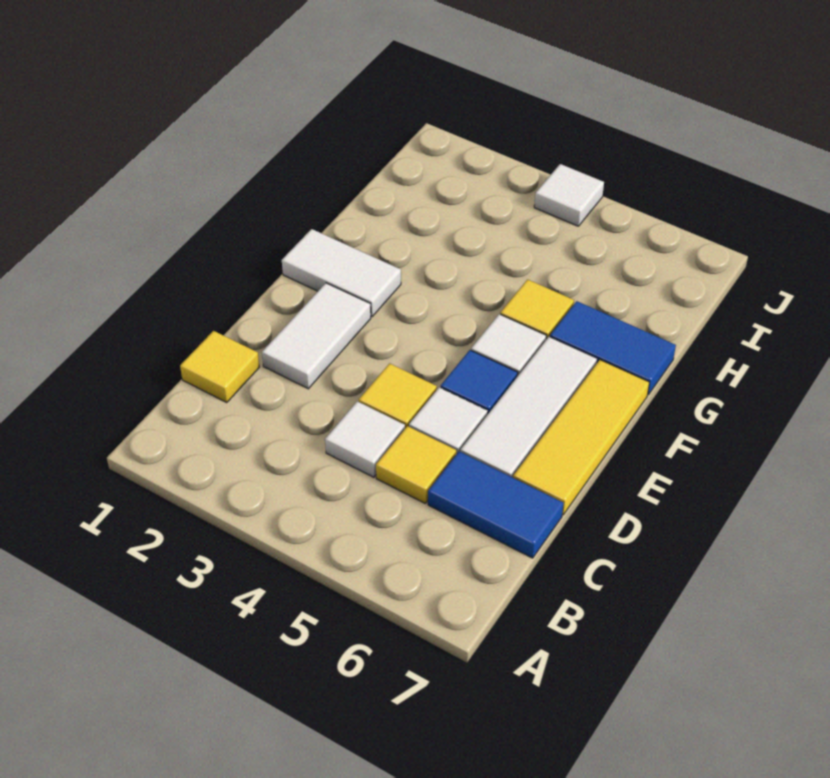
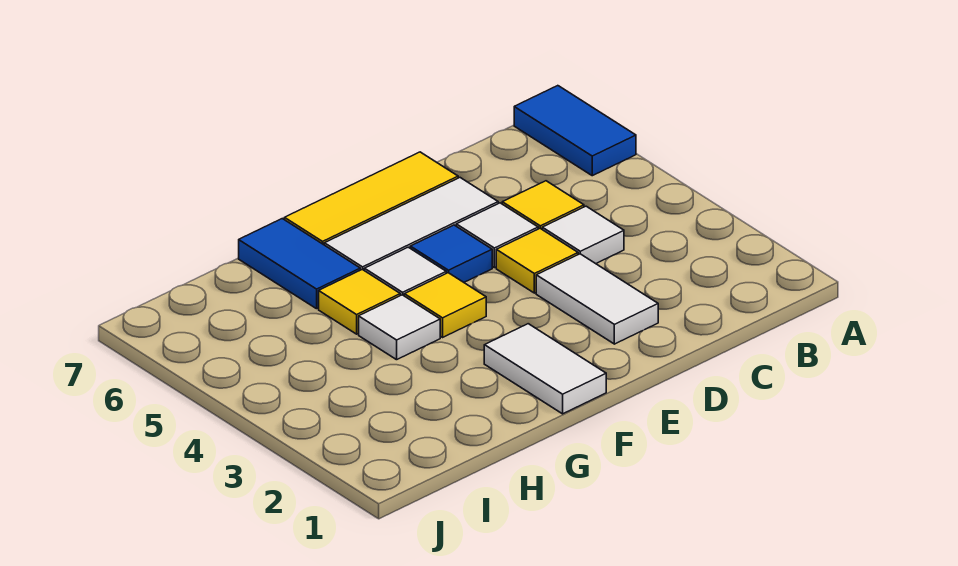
yellow 1x1 tile [180,331,259,402] -> yellow 1x1 tile moved to [404,273,486,337]
blue 1x2 tile [428,452,563,558] -> blue 1x2 tile moved to [514,86,636,176]
white 1x2 tile [262,283,371,389] -> white 1x2 tile turned to [536,254,658,344]
white 1x1 tile [534,164,604,226] -> white 1x1 tile moved to [359,295,440,360]

